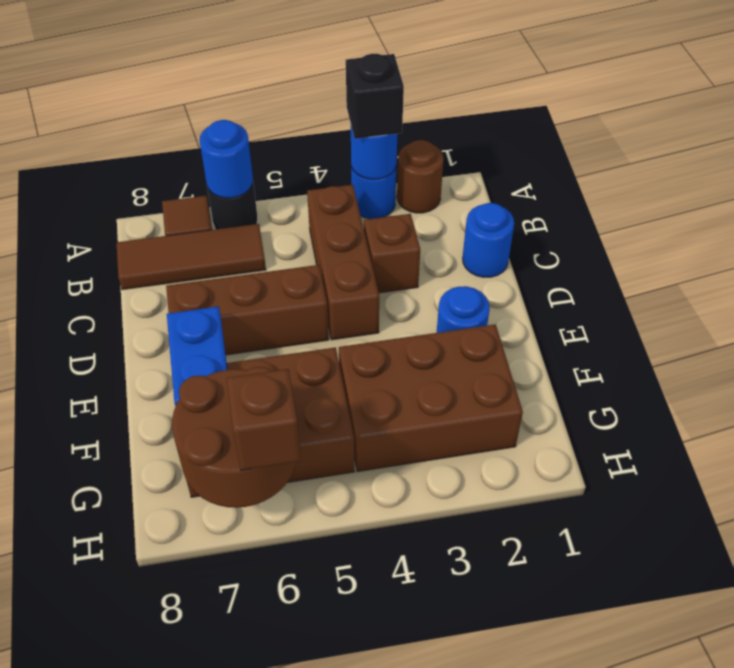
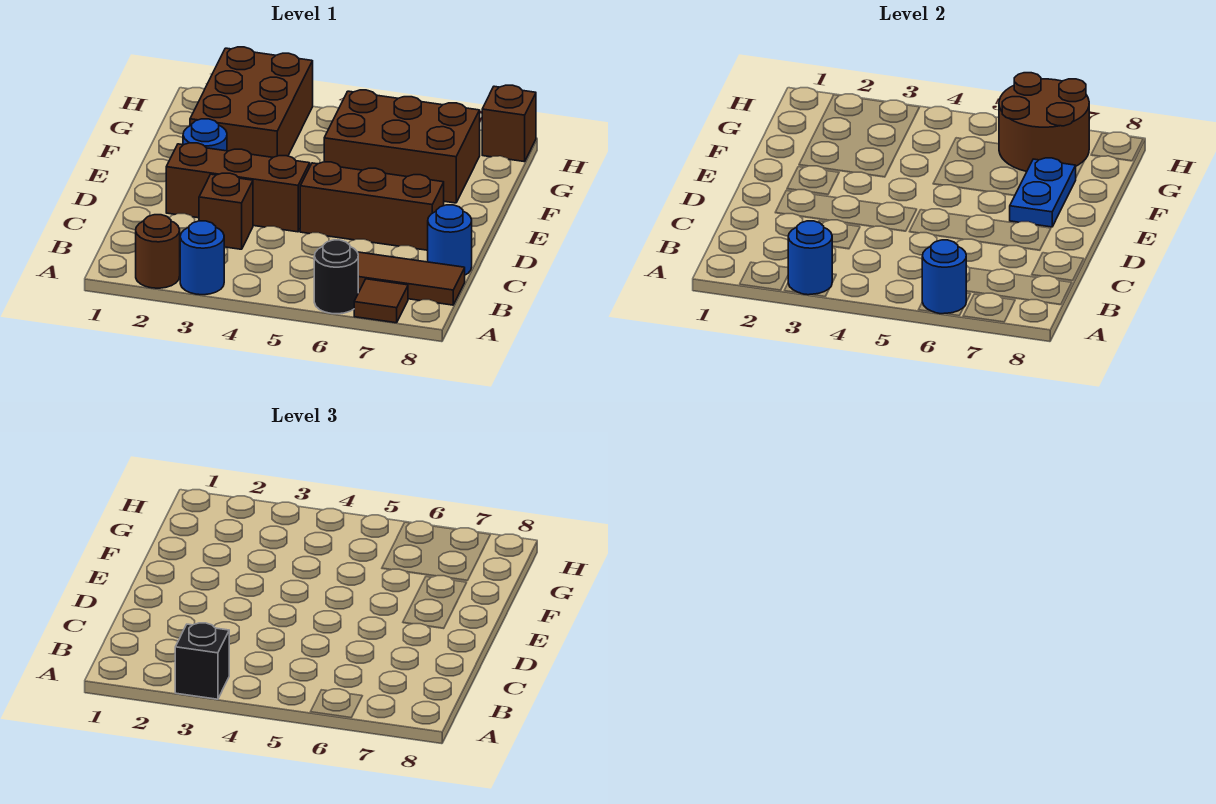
brown 1x3 brick [307,185,379,340] -> brown 1x3 brick turned to [166,143,310,232]
blue 1x1 round brick [463,203,514,277] -> blue 1x1 round brick moved to [428,205,472,275]
brown 2x3 brick [339,324,523,472] -> brown 2x3 brick turned to [190,47,313,157]
brown 1x1 brick [227,369,301,470] -> brown 1x1 brick moved to [482,85,536,162]

